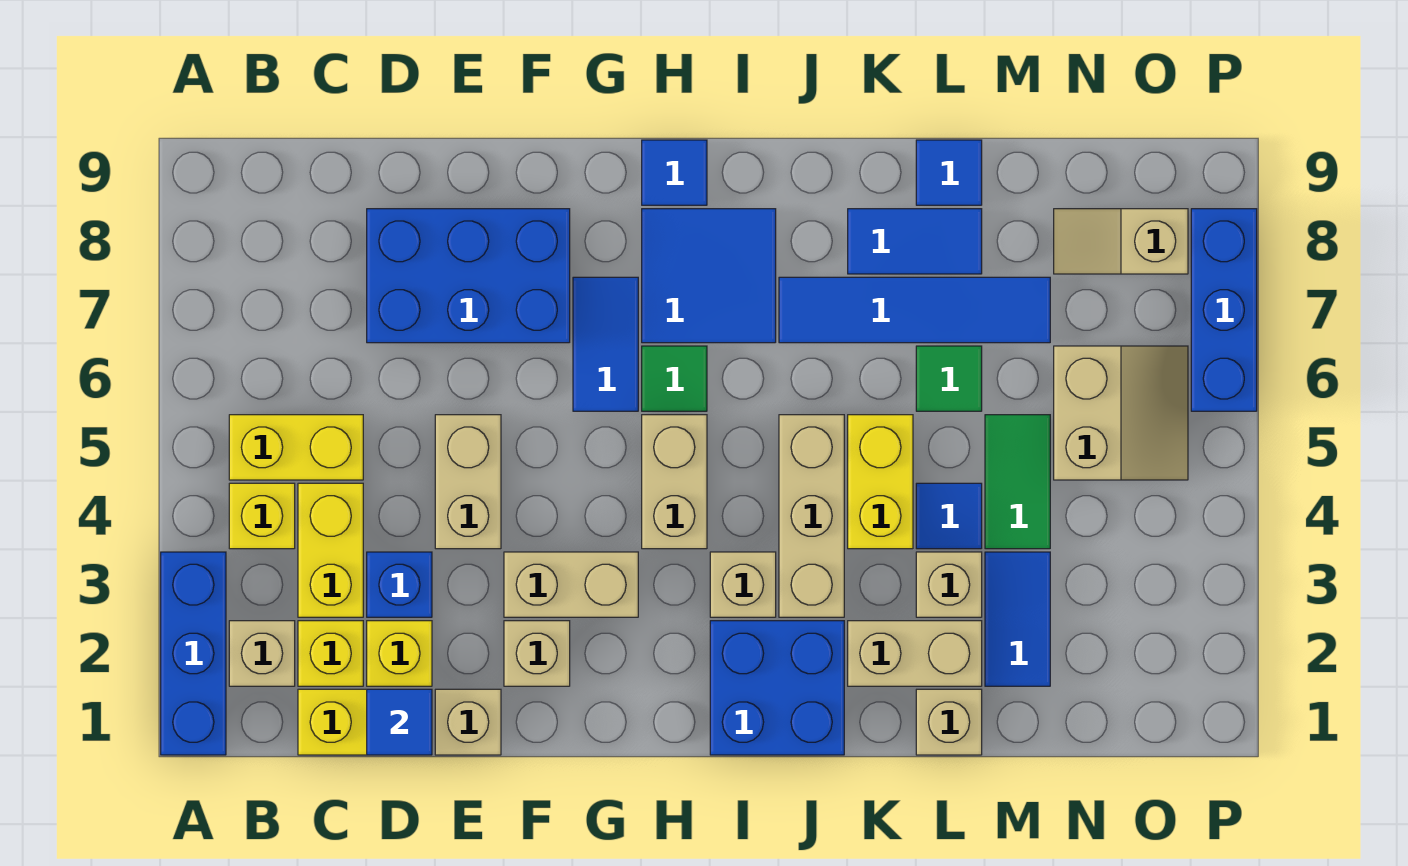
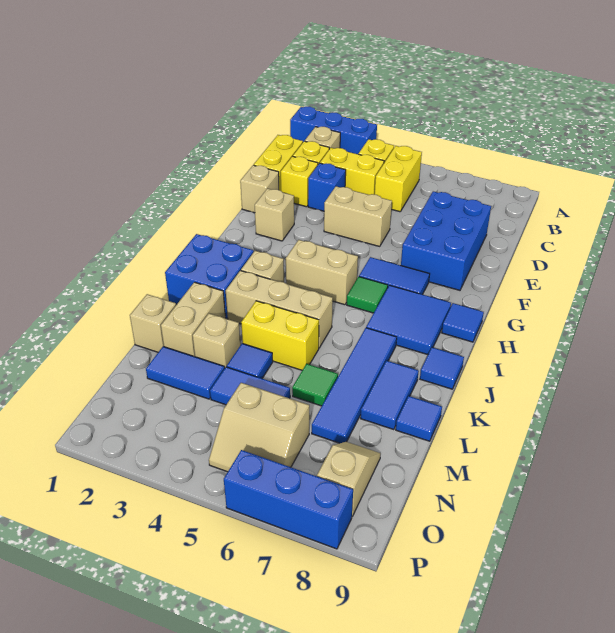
blue 1x1 tile [367,689,432,755] -> blue 1x1 tile moved to [420,347,464,389]
tan 1x2 brick [504,552,638,617] -> none
green 1x2 tile [985,415,1050,549] -> blue 1x2 tile [210,367,290,405]

